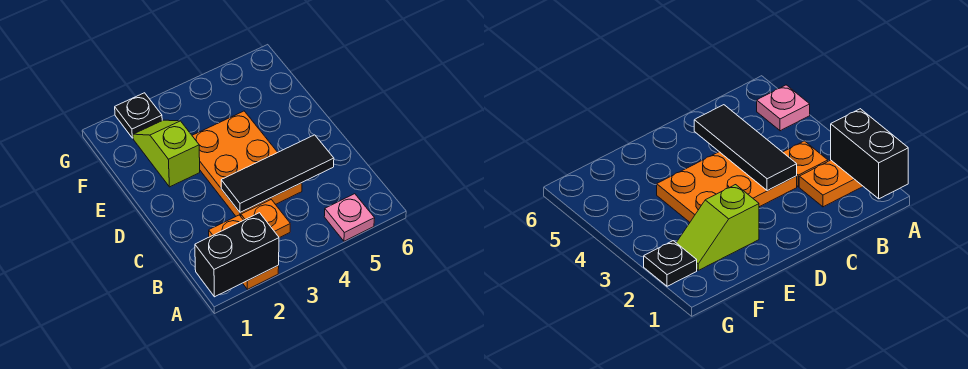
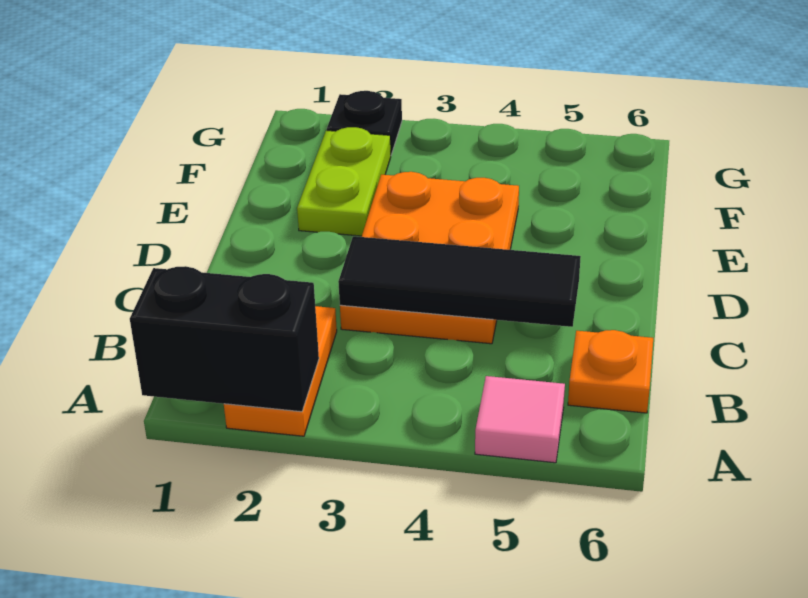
pink 1x1 plate [324,194,375,241] -> pink 1x1 tile [475,376,565,463]
orange 1x1 plate [241,200,290,238] -> orange 1x1 plate moved to [568,330,653,413]
lime 1x2 slope [133,120,200,187] -> lime 1x2 plate [297,127,391,236]

